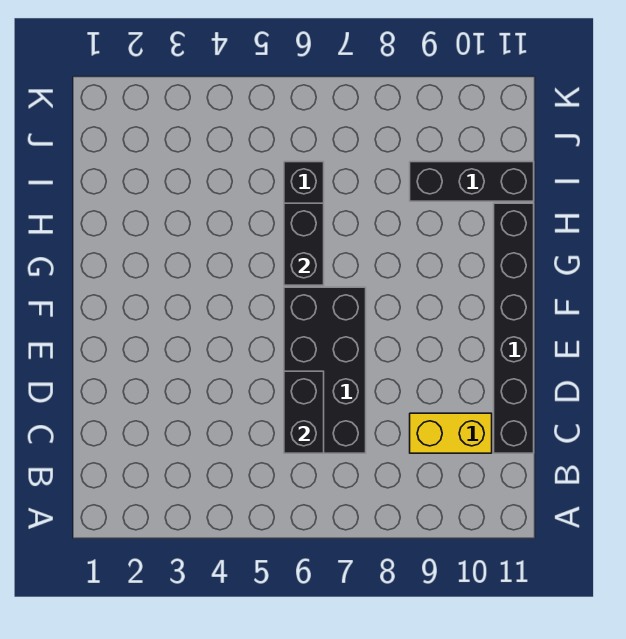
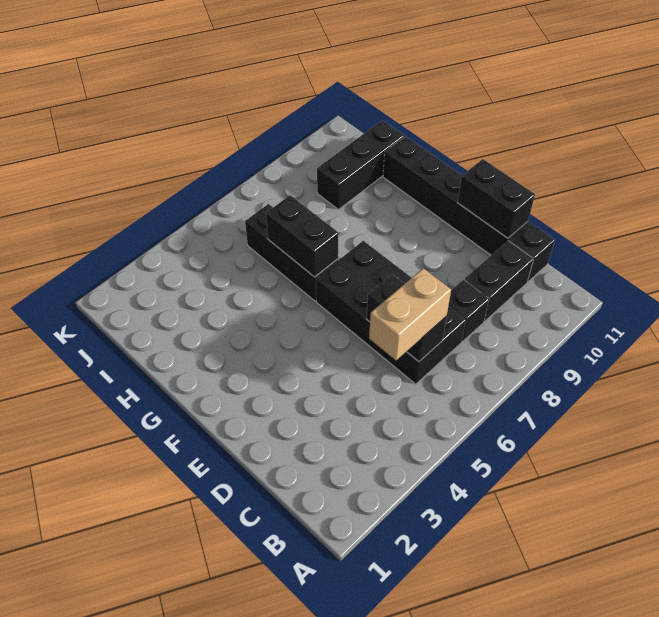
none -> tan 1x2 brick [369,268,451,360]
none -> black 1x1 brick [449,280,489,341]
yellow 1x2 brick [410,413,492,453] -> black 1x2 brick [464,241,534,321]
none -> black 1x2 brick [457,159,535,238]

